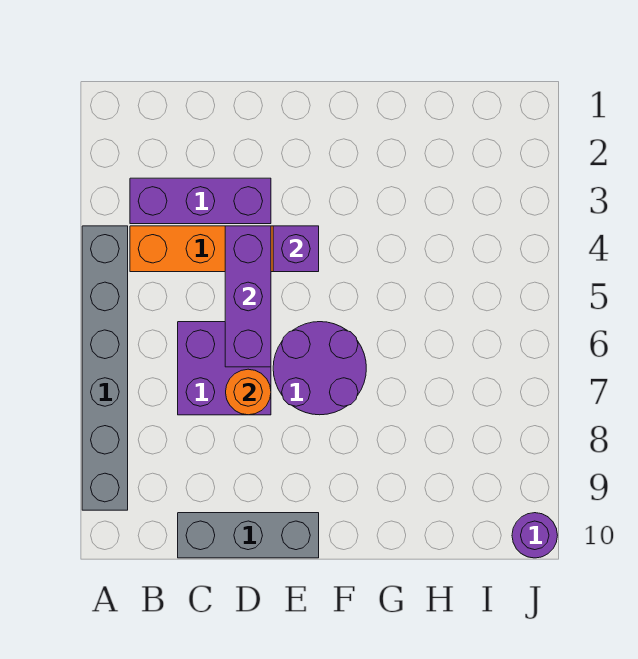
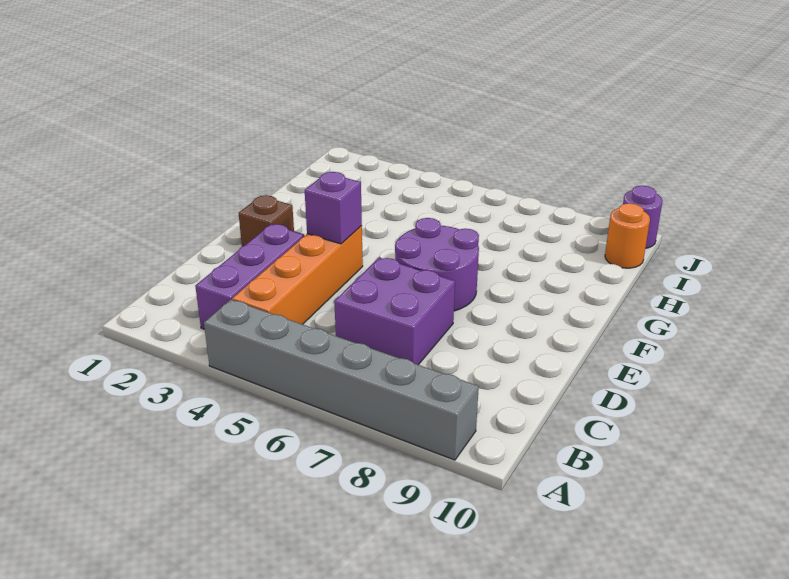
grey 1x3 brick [178,513,319,558] -> none
purple 1x3 brick [225,226,271,367] -> none
orange 1x1 round brick [226,369,271,415] -> orange 1x1 round brick moved to [605,203,650,268]
none -> brown 1x1 brick [239,195,294,247]

